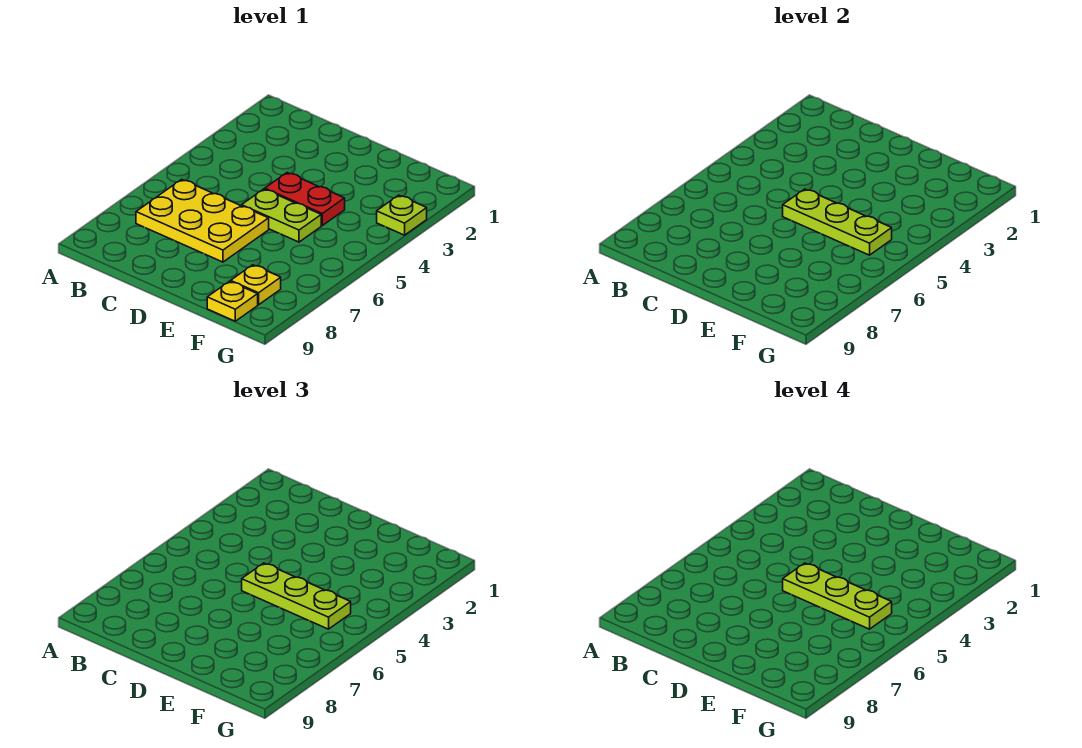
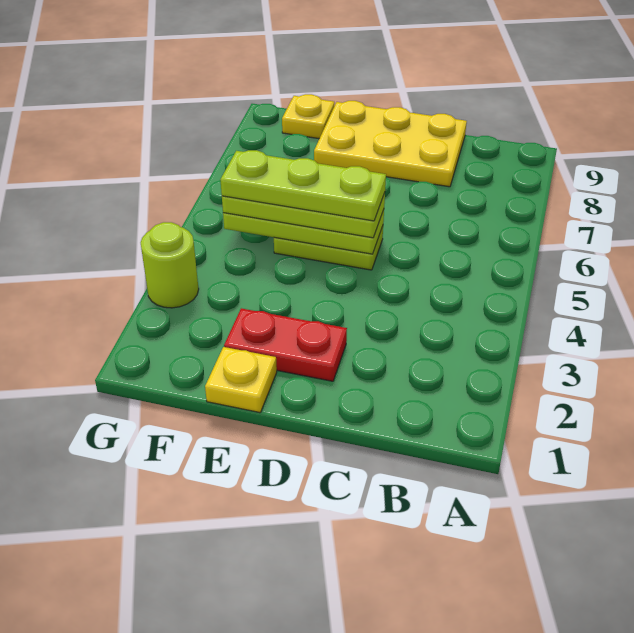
yellow 2x3 plate [136,179,269,262] -> yellow 2x3 plate moved to [314,101,467,187]
red 1x2 plate [265,173,345,225] -> red 1x2 plate moved to [224,308,347,381]
yellow 1x1 plate [231,265,281,305] -> yellow 1x1 plate moved to [205,347,277,413]
lime 1x1 plate [377,195,427,235] -> lime 1x1 round brick [141,222,199,308]

